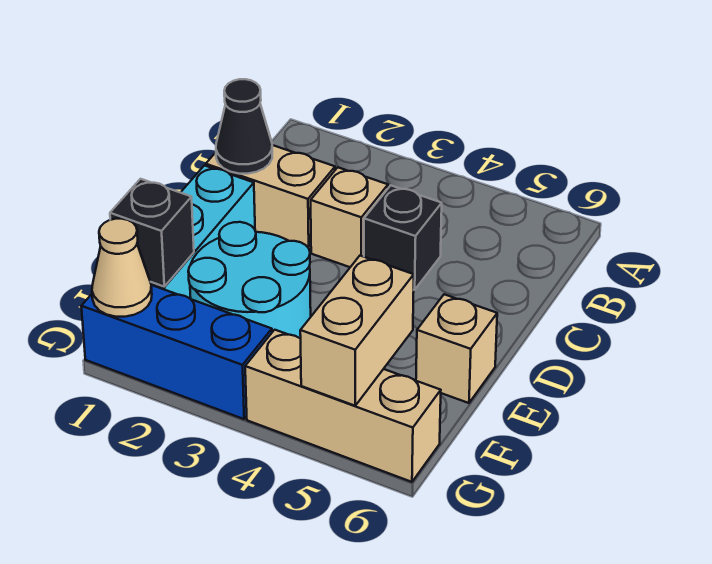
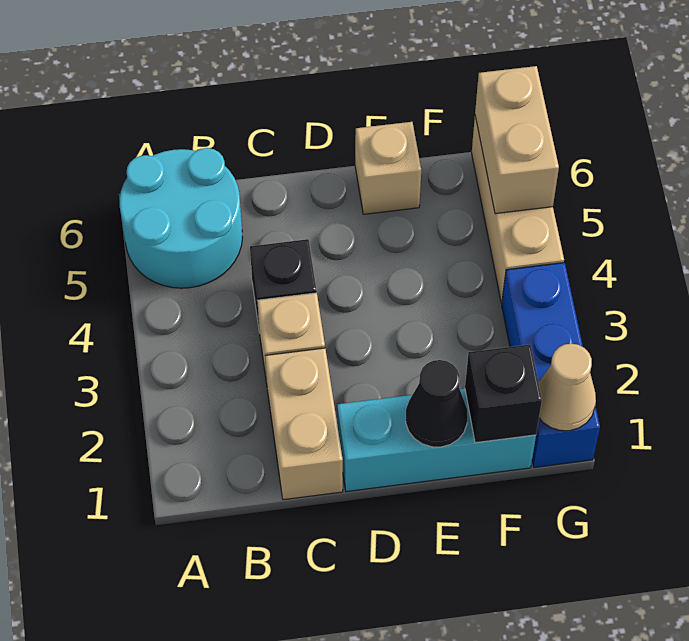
black 1x1 cone [216,79,272,174] -> black 1x1 cone moved to [406,360,468,447]
cyan 2x2 round brick [188,222,311,339] -> cyan 2x2 round brick moved to [120,148,243,288]
tan 1x2 brick [300,256,414,406] -> tan 1x2 brick turned to [475,66,559,214]

